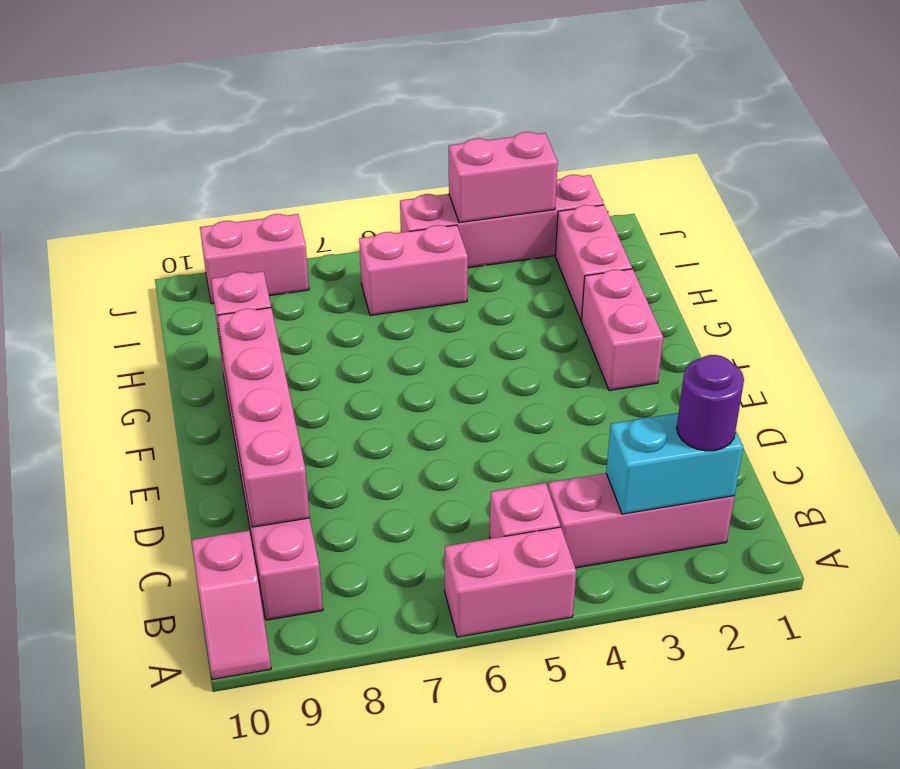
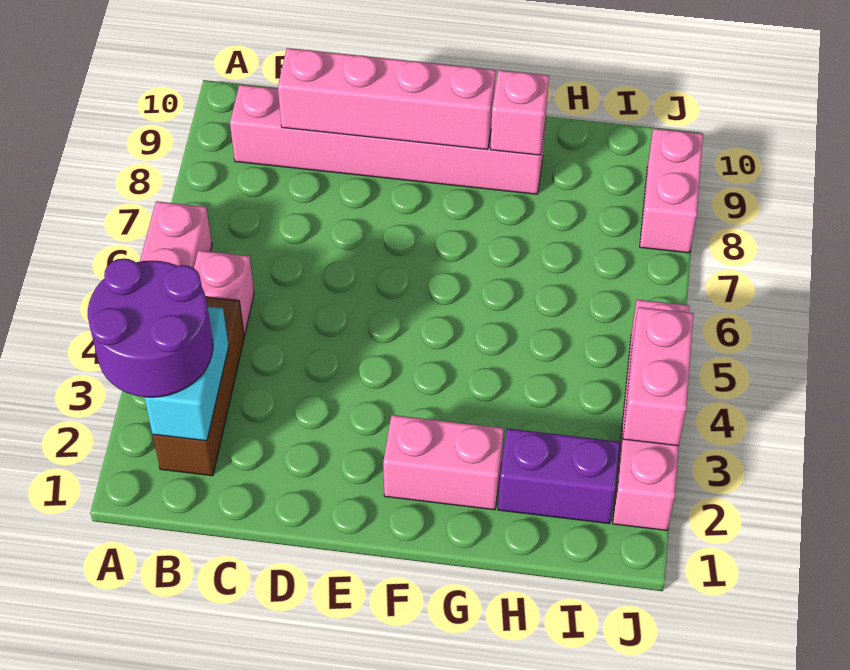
pink 1x2 slope [191,531,271,680] -> none
pink 1x3 brick [548,473,735,568] -> brown 1x3 brick [152,297,244,476]
purple 1x1 round brick [677,355,744,451] -> purple 2x2 round brick [88,259,213,397]
pink 1x2 brick [555,205,632,320] -> purple 1x2 brick [498,429,620,524]
pink 1x2 brick [359,225,468,316] -> none

